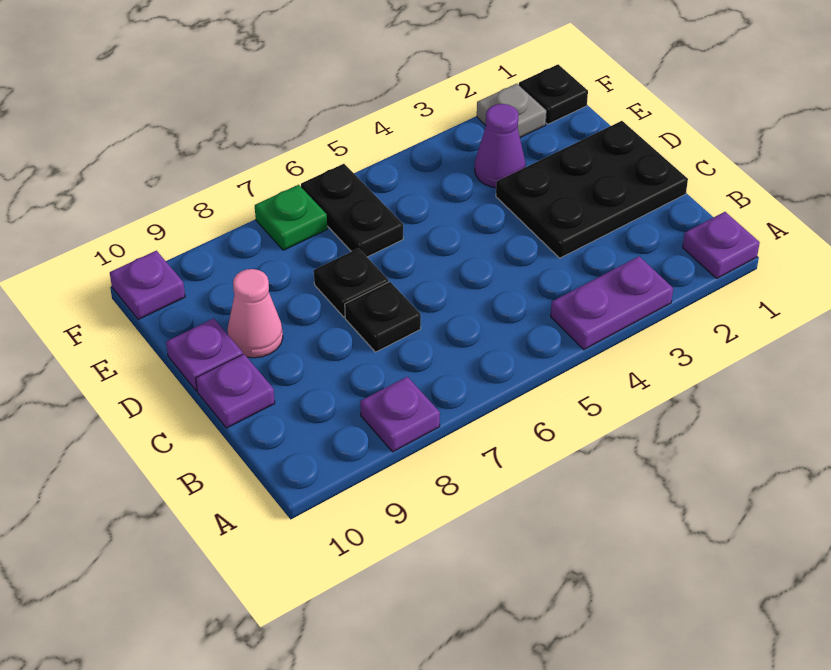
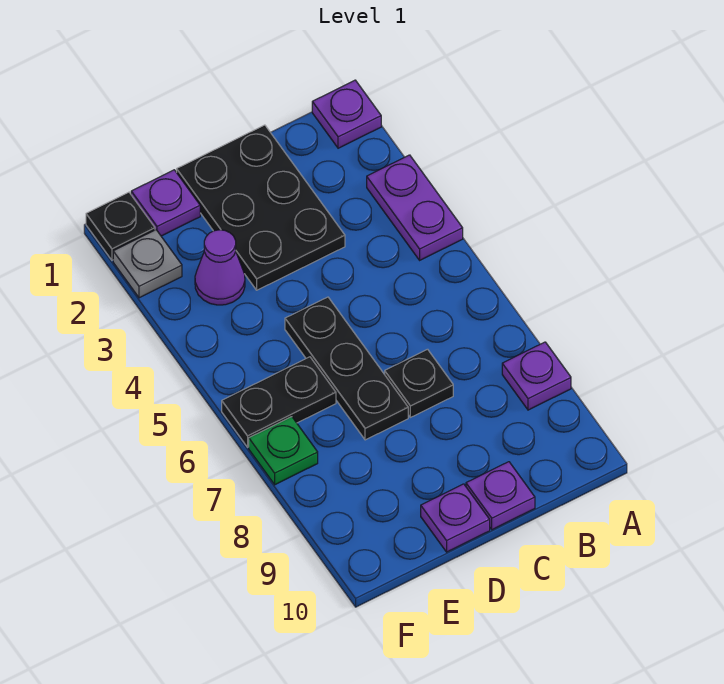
black 1x1 plate [314,248,389,317] -> black 1x3 plate [285,297,408,440]
pink 1x1 cone [227,269,283,358] -> none
purple 1x1 plate [110,251,185,320] -> purple 1x1 plate moved to [131,170,200,236]

